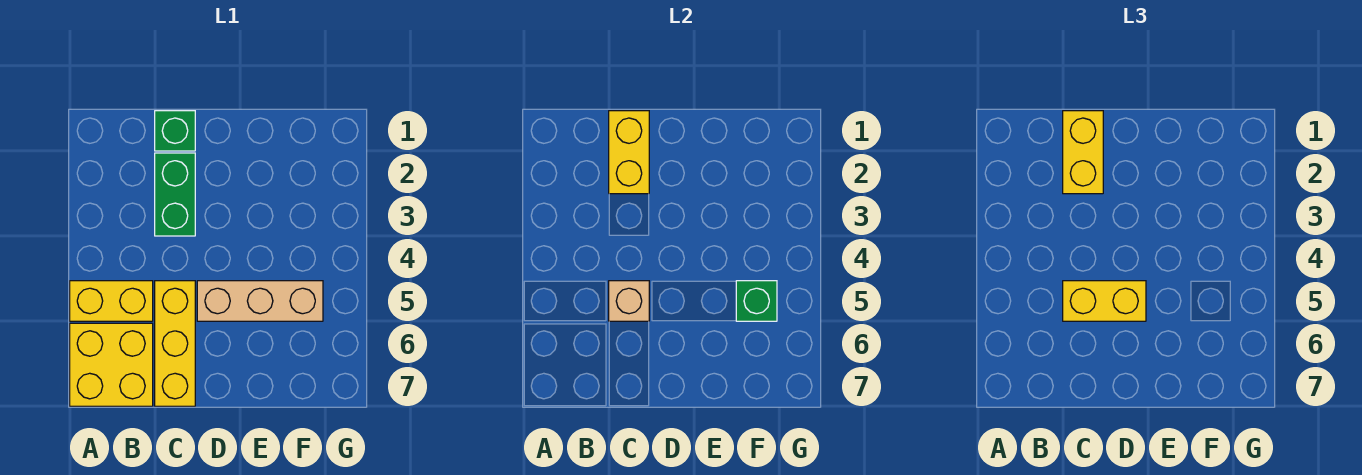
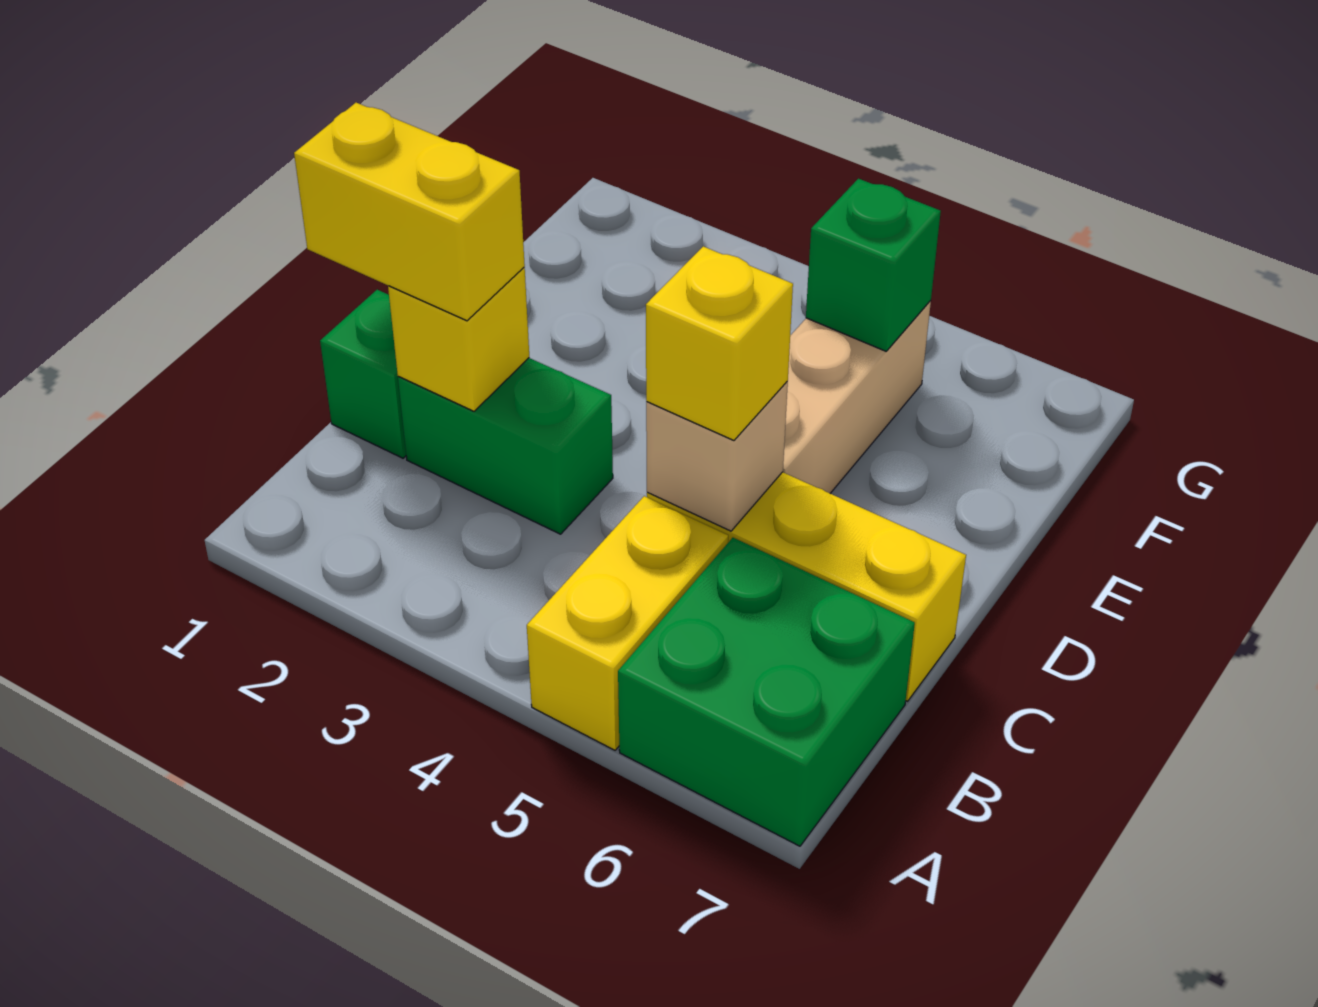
yellow 2x2 brick [70,323,153,406] -> green 2x2 brick [618,538,915,846]
yellow 1x2 brick [609,111,649,194] -> yellow 1x1 brick [388,268,529,411]
yellow 1x2 brick [1063,281,1146,321] -> yellow 1x1 brick [646,246,793,440]

